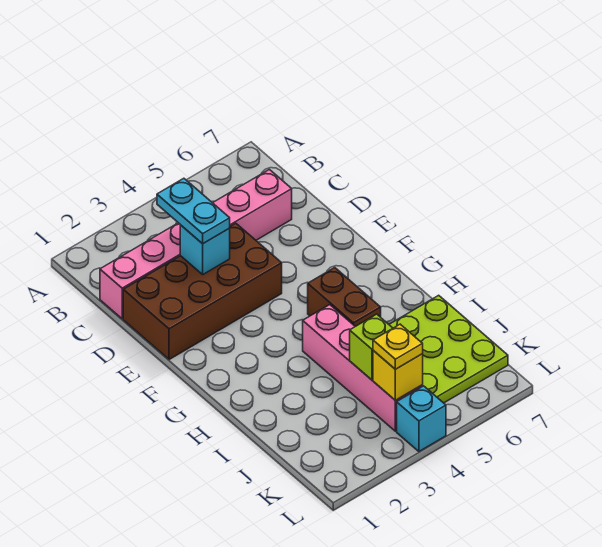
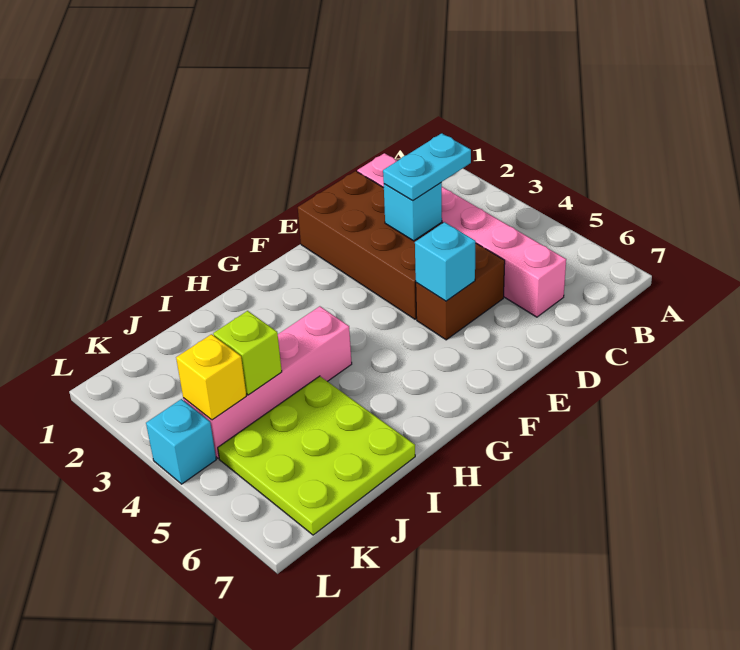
none -> cyan 1x1 brick [415,222,476,301]
brown 1x2 brick [308,268,381,327] -> brown 1x2 brick moved to [416,243,505,340]
yellow 1x1 plate [373,324,423,369] -> none

